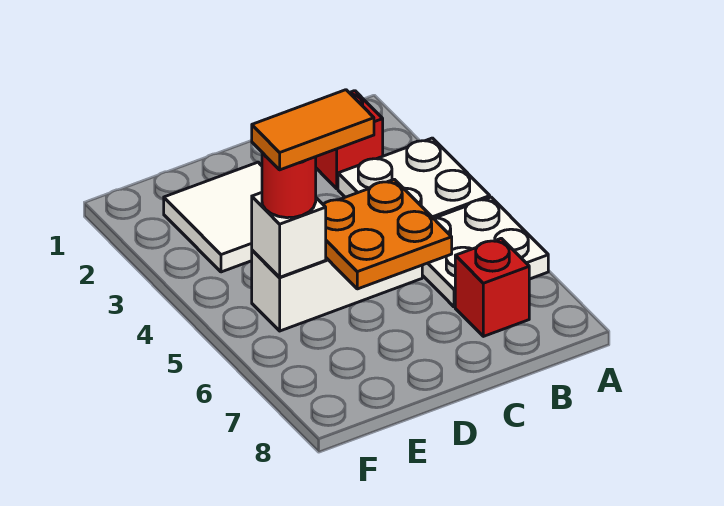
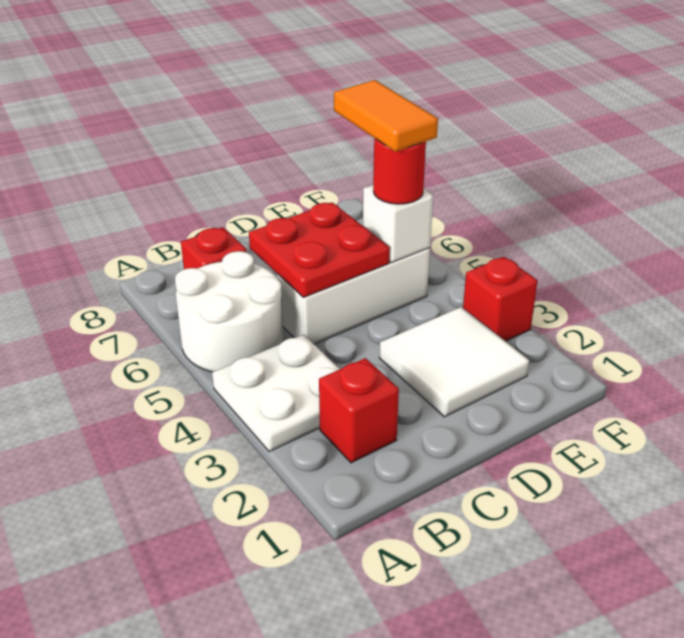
white 2x2 plate [422,197,548,307] -> white 2x2 round brick [175,251,283,372]
orange 2x2 plate [323,179,452,289] -> red 2x2 plate [249,203,390,297]
orange 1x2 tile [252,90,374,170] -> orange 1x2 tile turned to [334,80,438,152]
none -> red 1x1 brick [463,257,538,341]

